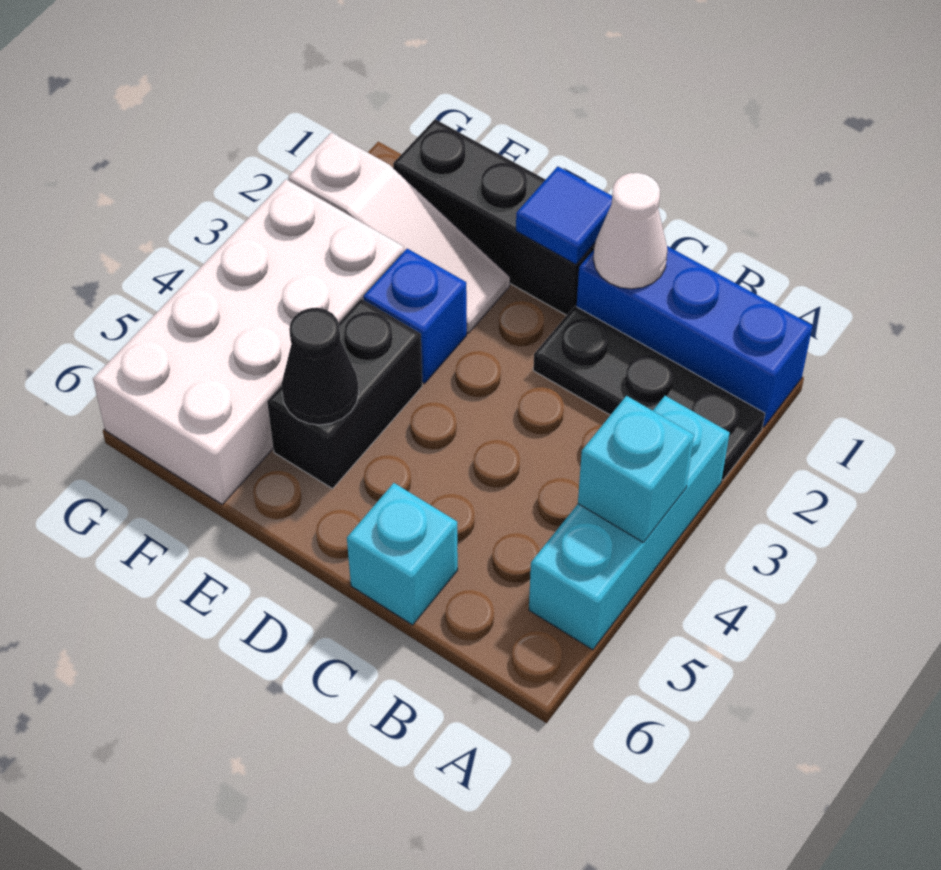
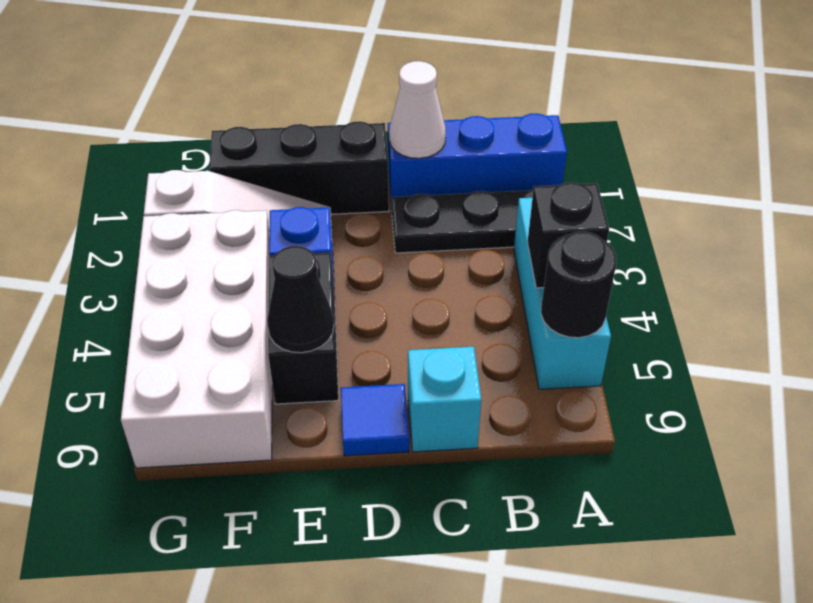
cyan 1x1 brick [578,396,694,543] -> black 1x1 brick [527,183,609,288]
none -> black 1x1 round brick [541,232,616,338]
blue 1x1 tile [516,166,612,264] -> blue 1x1 tile moved to [341,384,409,456]

